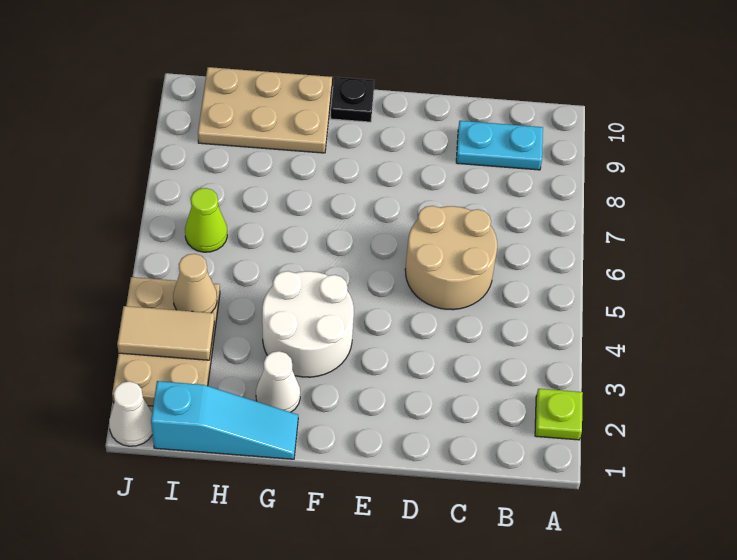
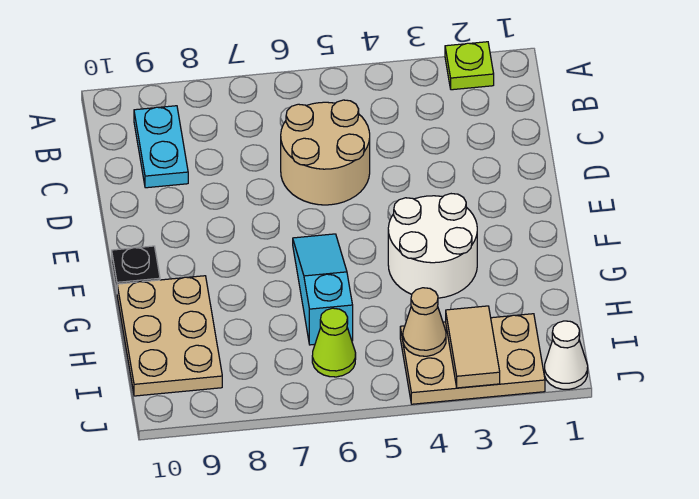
cyan 1x3 slope [151,381,298,459] -> cyan 1x3 slope moved to [293,234,353,345]
white 1x1 cone [256,351,300,412] -> none

